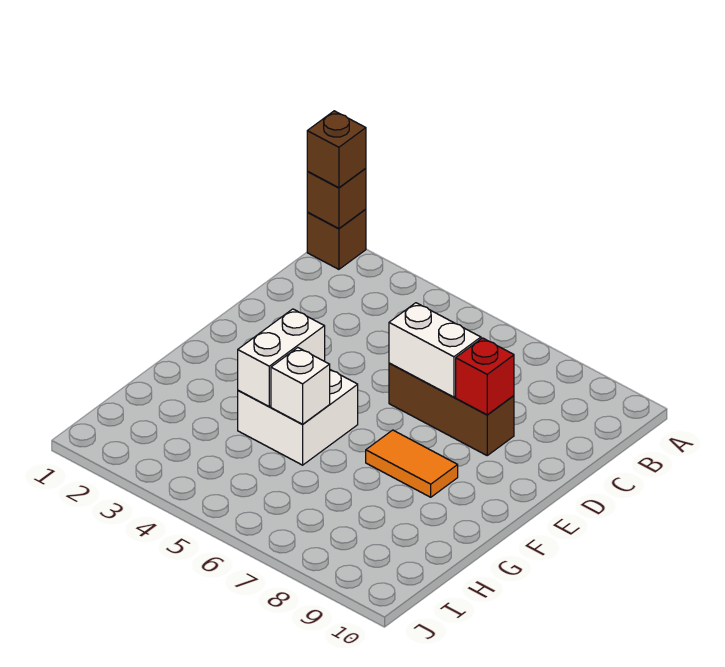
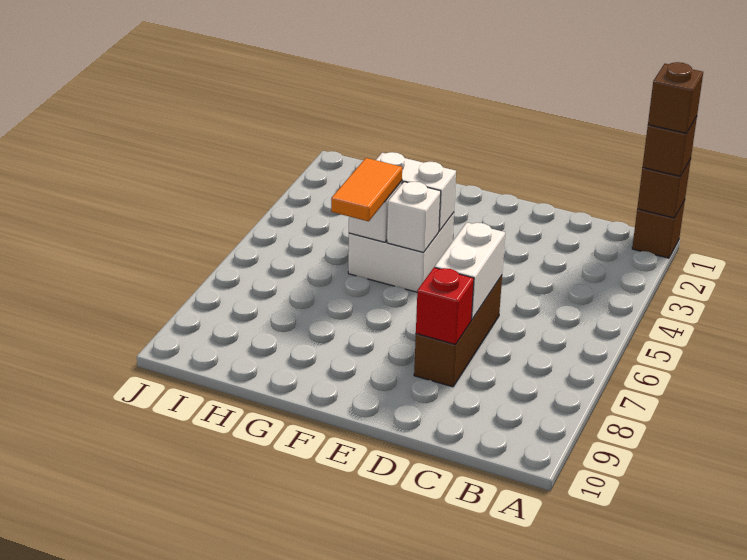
none -> brown 1x1 brick [648,62,703,133]
none -> white 1x1 brick [387,182,441,252]
orange 1x2 tile [366,430,458,497] -> orange 1x2 tile moved to [331,158,402,221]

